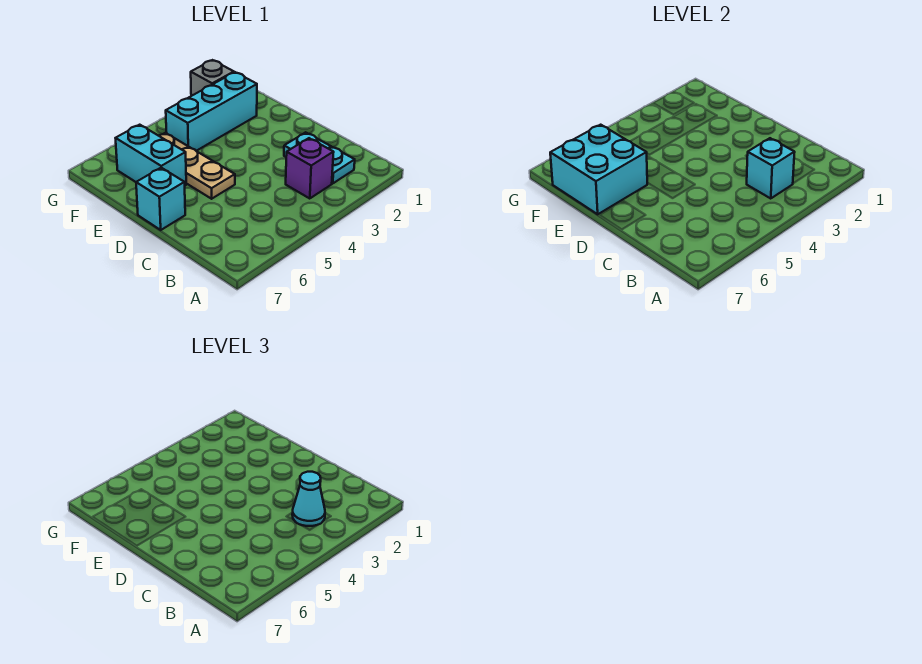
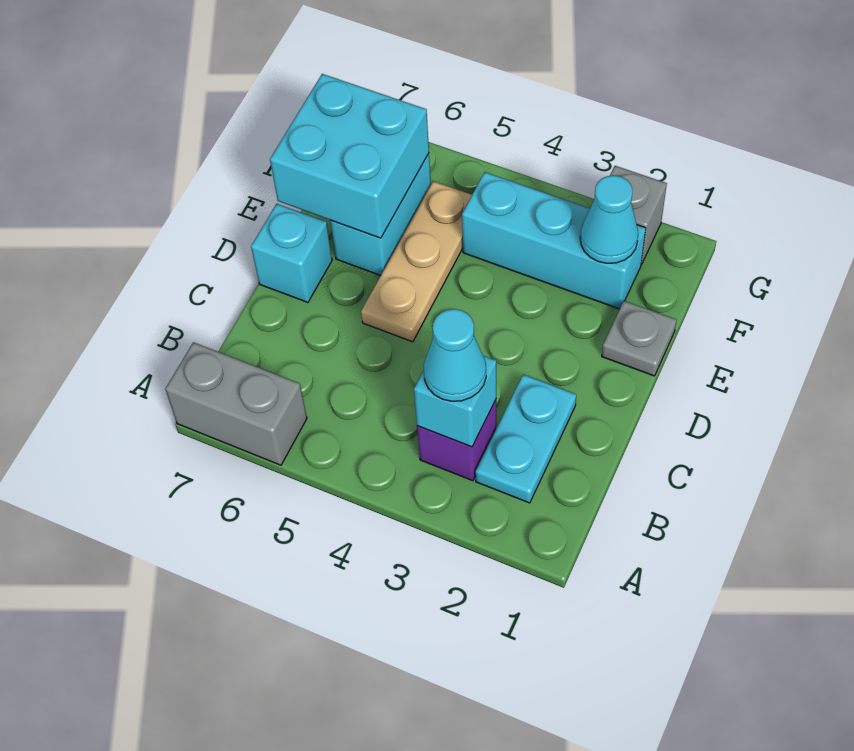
none -> grey 1x2 brick [165,342,307,465]
none -> grey 1x1 plate [602,301,677,376]
none -> cyan 1x1 cone [580,175,638,263]

